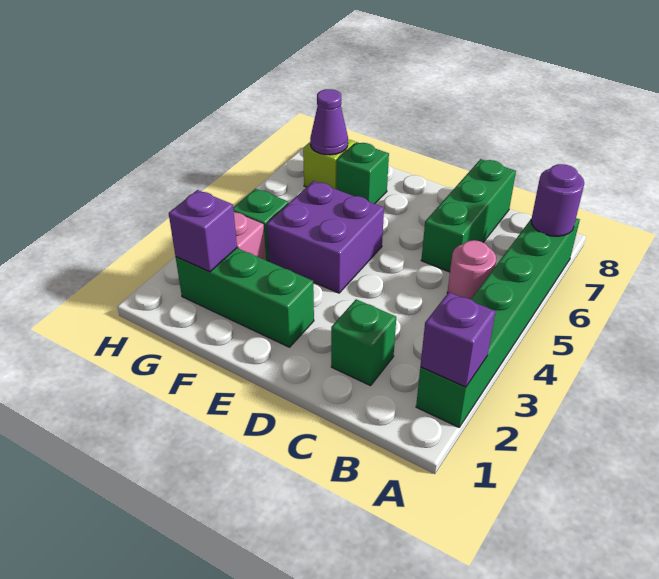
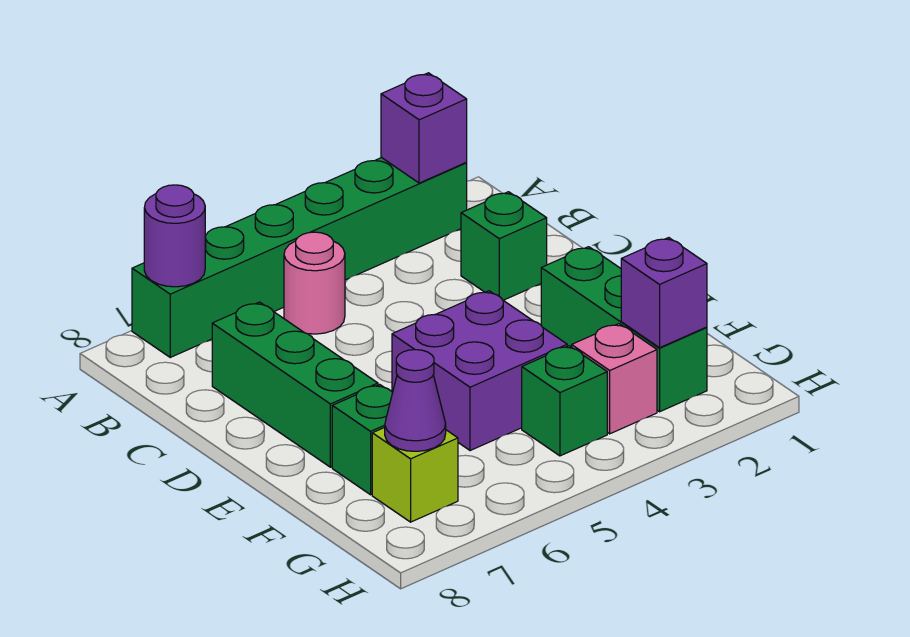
green 1x3 brick [421,159,516,272] -> green 1x3 brick turned to [212,302,378,467]

